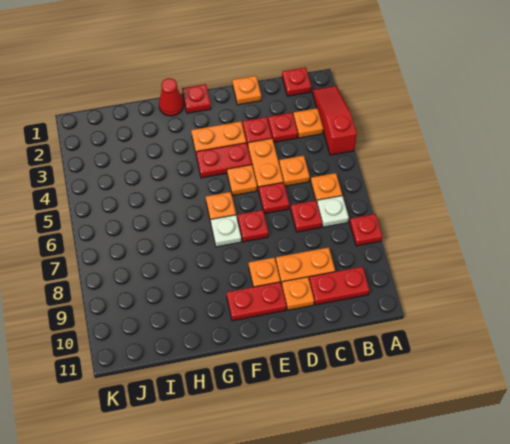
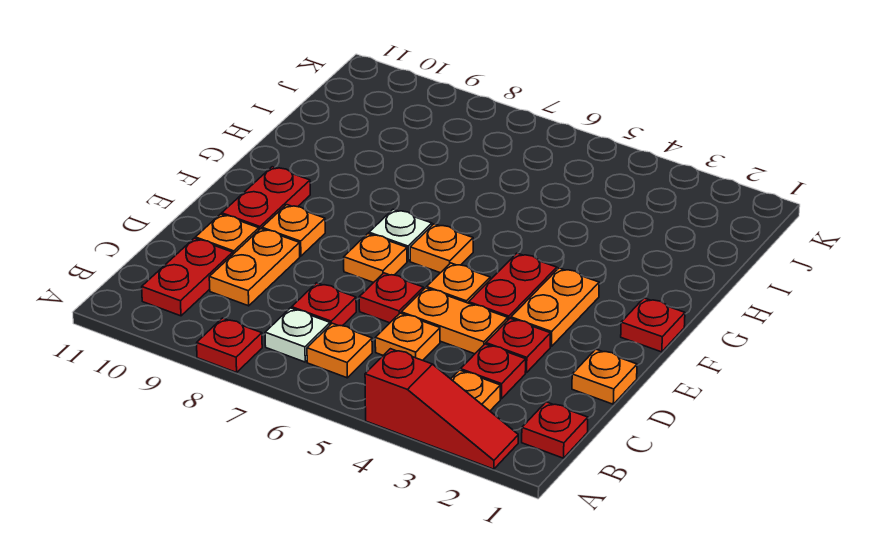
red 1x1 plate [238,210,268,242] -> orange 1x1 plate [344,234,407,283]
red 1x1 cone [159,78,184,116] -> none

